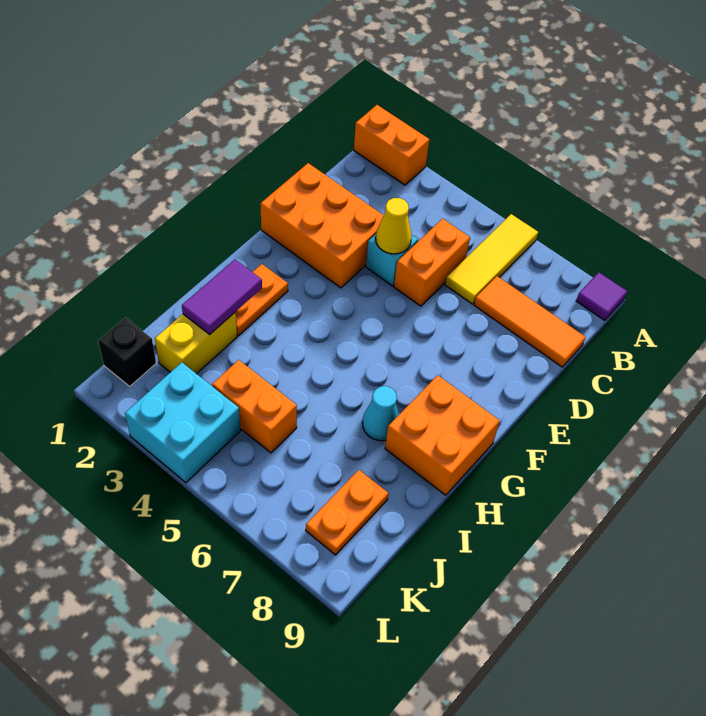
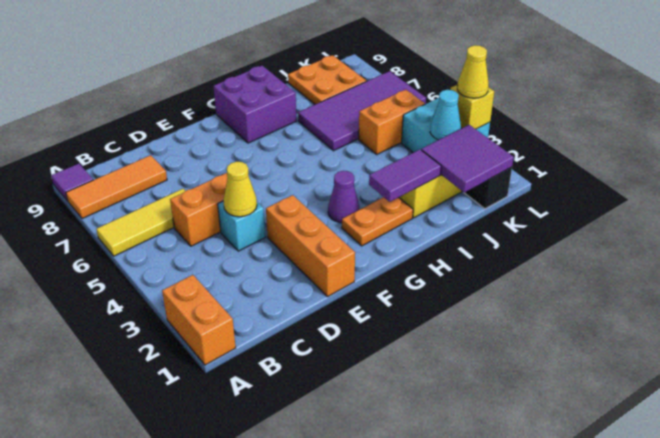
orange 1x3 tile [474,276,585,367] -> orange 1x3 tile turned to [66,155,167,219]
orange 2x3 brick [260,163,384,288] -> orange 1x3 brick [266,195,355,297]
none -> purple 1x1 cone [328,171,360,223]
orange 2x2 brick [385,375,500,495] -> purple 2x2 brick [213,66,296,143]
cyan 1x1 cone [362,386,399,441] -> cyan 1x1 cone moved to [430,90,461,140]
none -> purple 2x4 tile [298,71,426,151]
none -> purple 2x2 tile [421,125,514,193]
orange 1x2 brick [212,360,297,453] -> orange 1x2 brick turned to [359,90,425,154]
orange 1x2 plate [306,470,388,555] -> orange 2x2 plate [288,55,366,104]
none -> yellow 1x1 brick [451,84,494,129]
none -> yellow 1x1 cone [457,45,489,98]

